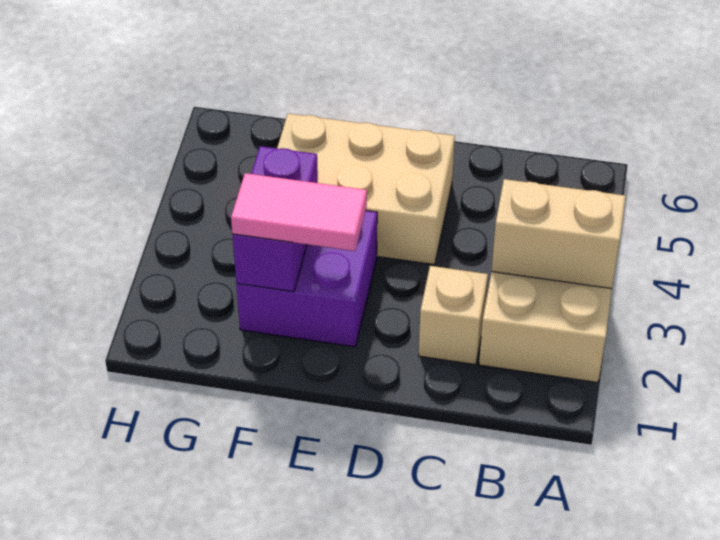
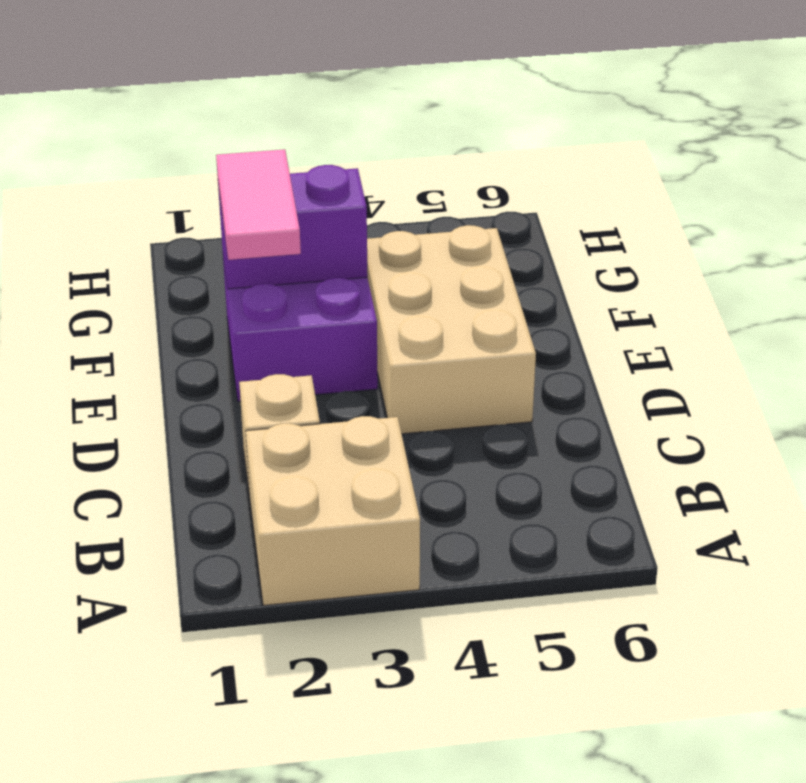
tan 1x2 brick [492,179,626,289] -> none

